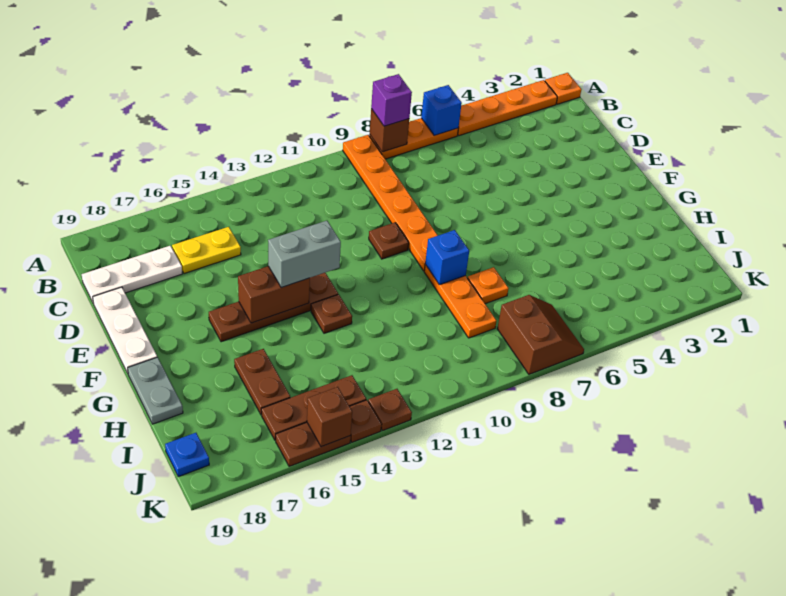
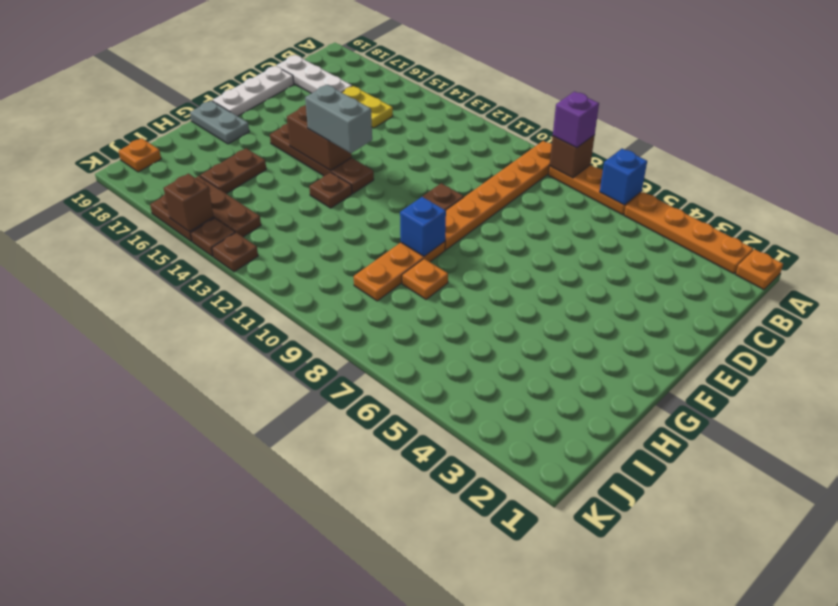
grey 1x2 plate [128,357,183,424] -> grey 1x2 plate turned to [190,101,249,144]
brown 2x2 slope [497,295,584,374] -> none
blue 1x1 plate [165,433,209,477] -> orange 1x1 plate [119,138,161,172]

